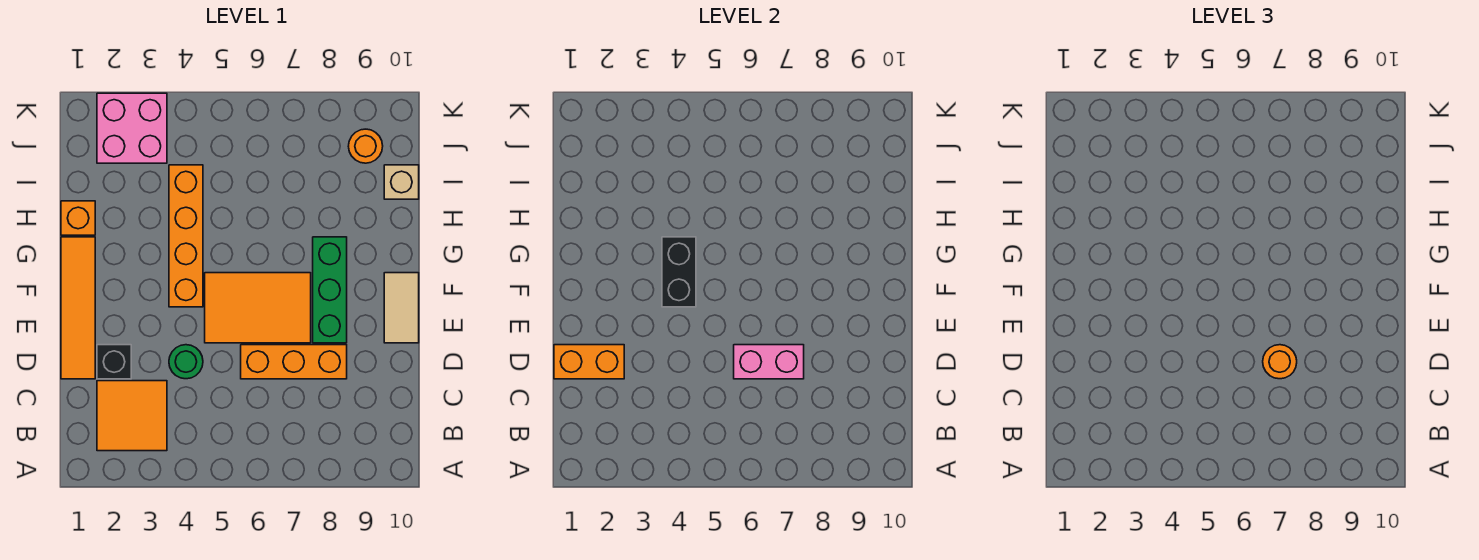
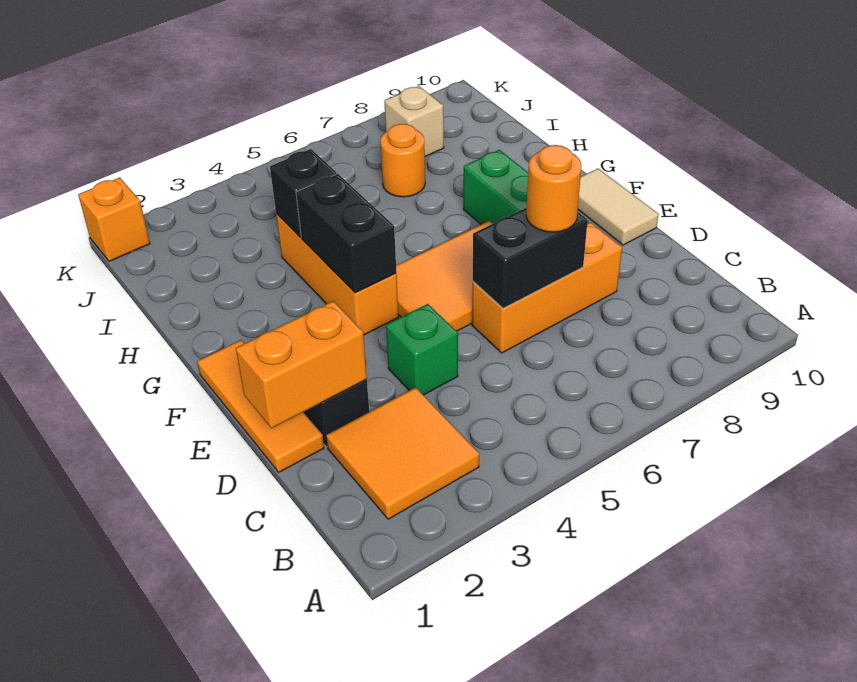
orange 1x4 tile [61,237,95,379] -> orange 1x3 tile [197,340,324,472]
green 1x1 round brick [169,345,203,379] -> green 1x1 brick [386,304,458,395]
pink 1x2 brick [734,345,804,379] -> black 1x2 brick [473,208,588,309]
orange 1x4 brick [169,165,203,307] -> orange 1x3 brick [276,214,399,335]
orange 1x1 brick [61,201,95,235] -> orange 1x1 brick moved to [78,177,150,261]
none -> black 1x1 brick [270,149,337,237]
tan 1x1 brick [384,165,419,199] -> tan 1x1 brick moved to [384,86,444,156]
pink 2x2 brick [97,93,167,163] -> none
orange 1x1 round brick [348,129,383,163] -> orange 1x1 round brick moved to [380,124,425,197]

